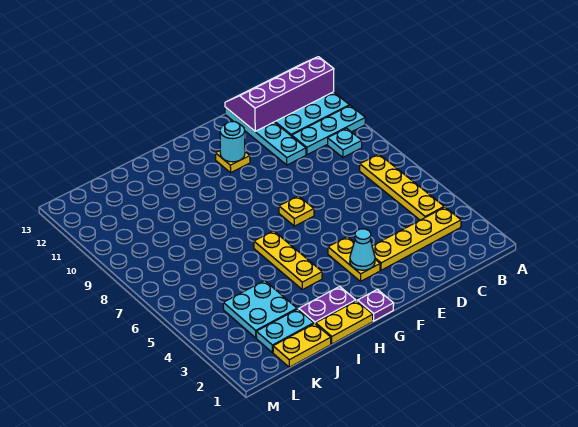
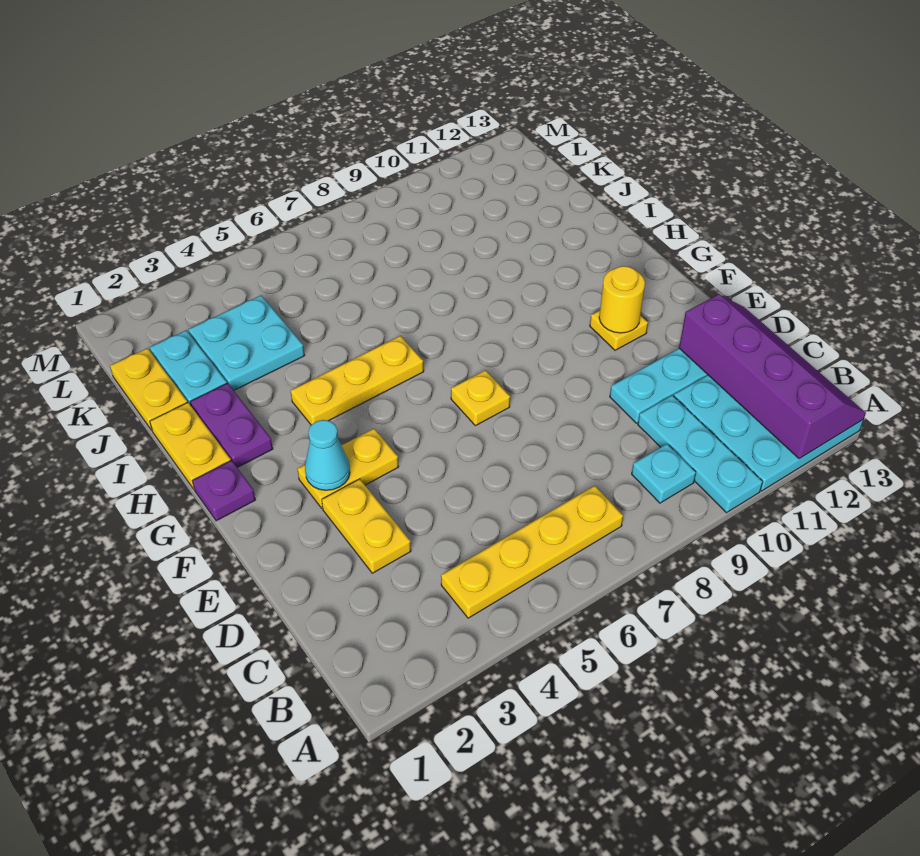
yellow 1x4 plate [372,207,461,270] -> yellow 1x2 plate [322,479,411,573]
cyan 1x1 round brick [220,122,245,162] -> yellow 1x1 round brick [599,266,645,333]

